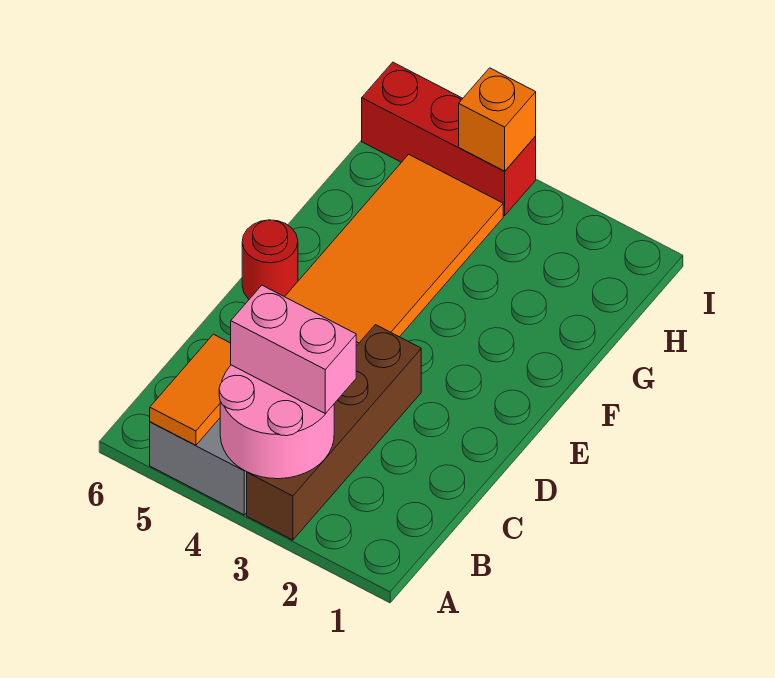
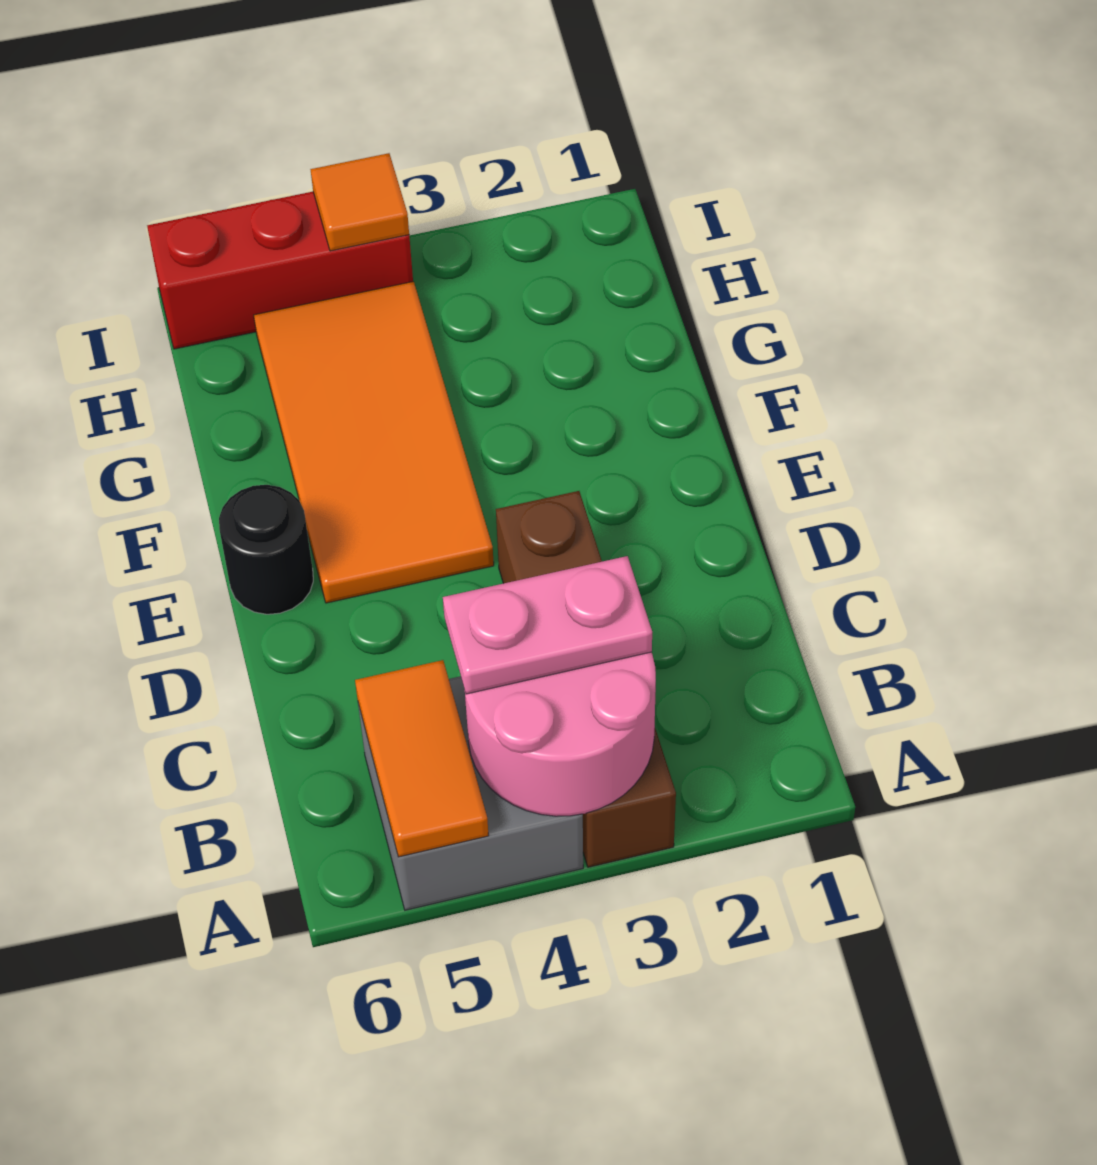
pink 1x2 brick [231,285,356,414] -> pink 1x2 plate [443,556,652,694]
red 1x1 round brick [242,220,298,299] -> black 1x1 round brick [219,485,313,614]
orange 1x1 brick [459,68,536,171] -> orange 1x1 tile [310,153,409,251]

